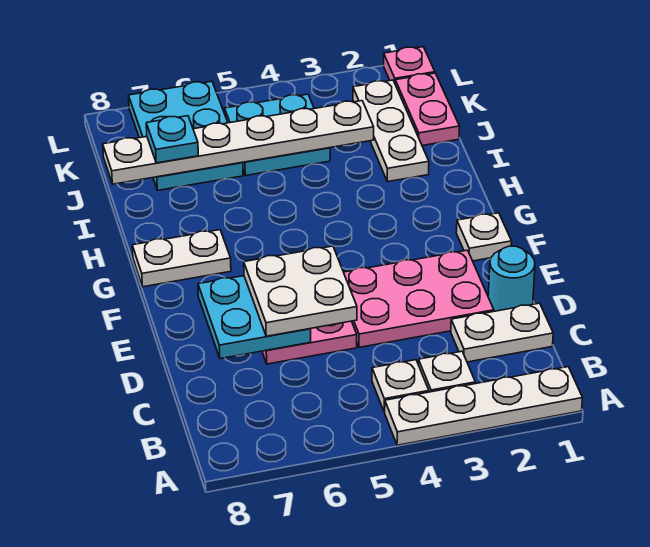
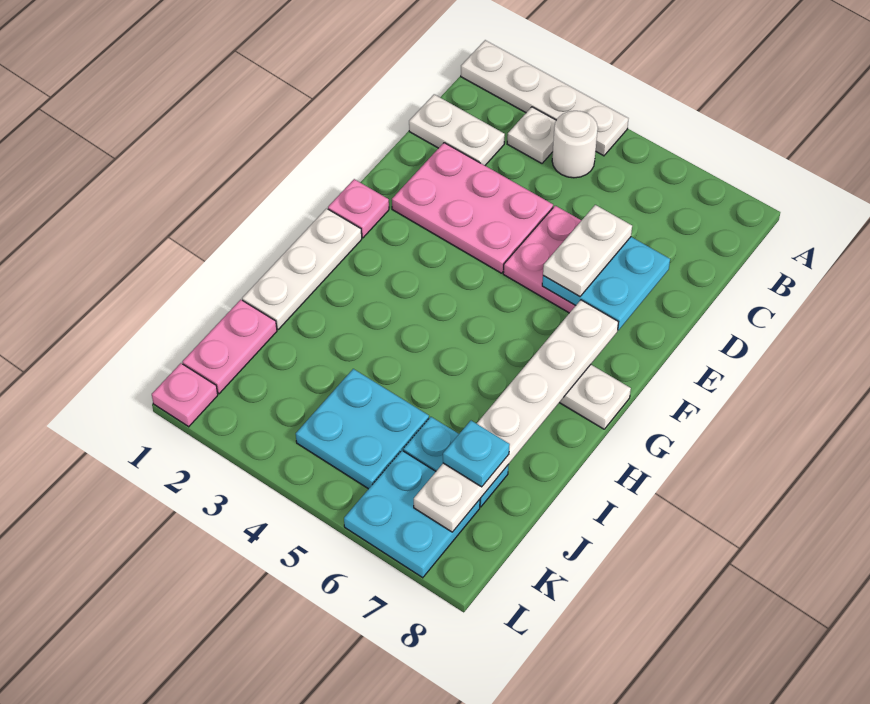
white 1x1 plate [372,360,429,412] -> white 1x1 round brick [552,111,598,178]
cyan 1x1 round brick [488,246,535,311] -> none
white 2x2 plate [244,246,357,336] -> white 1x2 plate [543,205,632,297]
white 1x1 plate [456,213,512,261] -> pink 1x1 plate [328,179,389,238]
white 1x3 plate [353,80,429,182] -> white 1x3 plate moved to [242,209,362,329]
white 1x6 plate [103,101,374,184] -> white 1x6 plate turned to [414,300,618,532]

